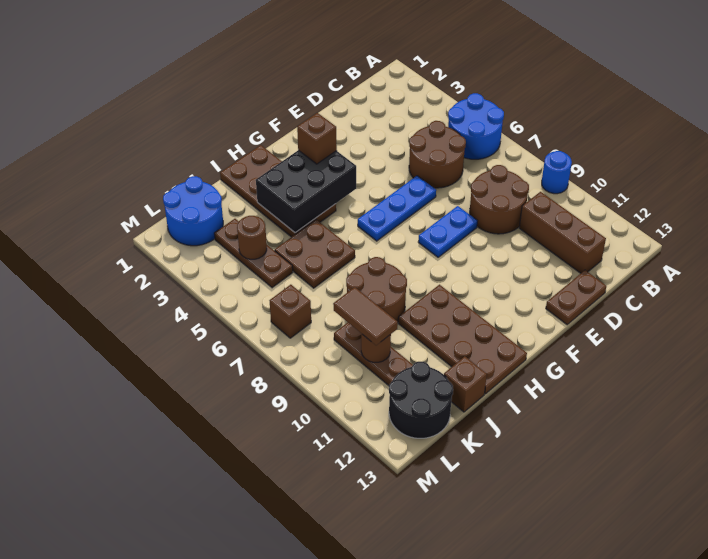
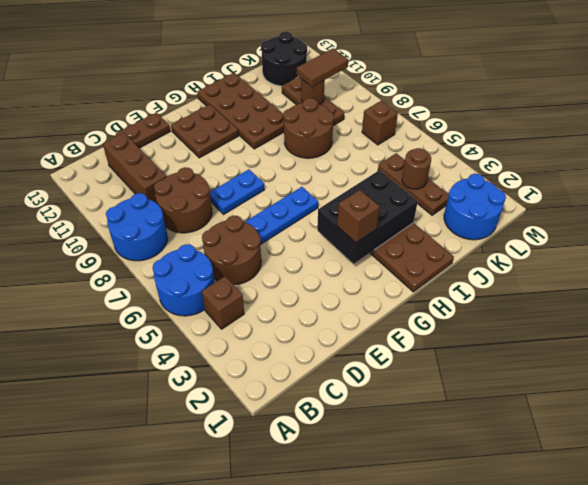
blue 1x1 round brick [542,151,572,194] -> blue 2x2 round brick [106,193,168,261]
brown 2x2 plate [275,220,355,288] -> brown 2x2 plate moved to [171,104,238,158]
brown 1x1 brick [444,356,487,412] -> brown 1x1 brick moved to [202,276,244,329]
brown 1x2 tile [333,287,398,345] -> brown 1x2 tile turned to [297,48,348,87]

